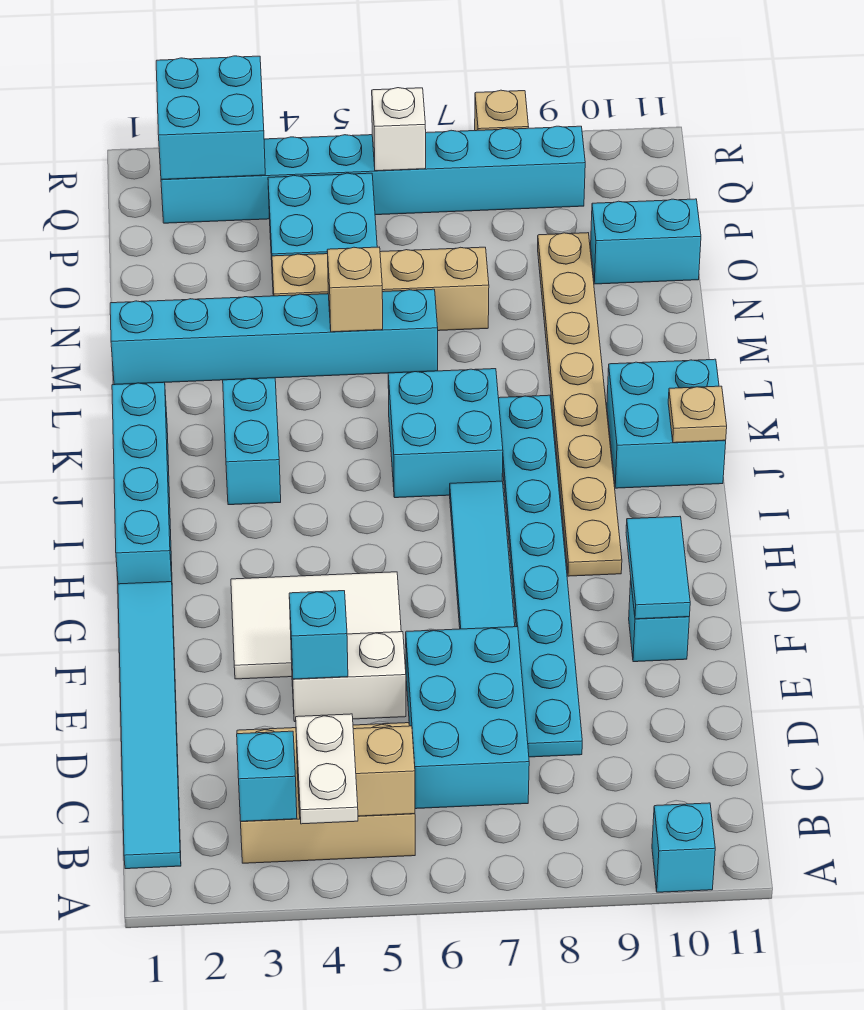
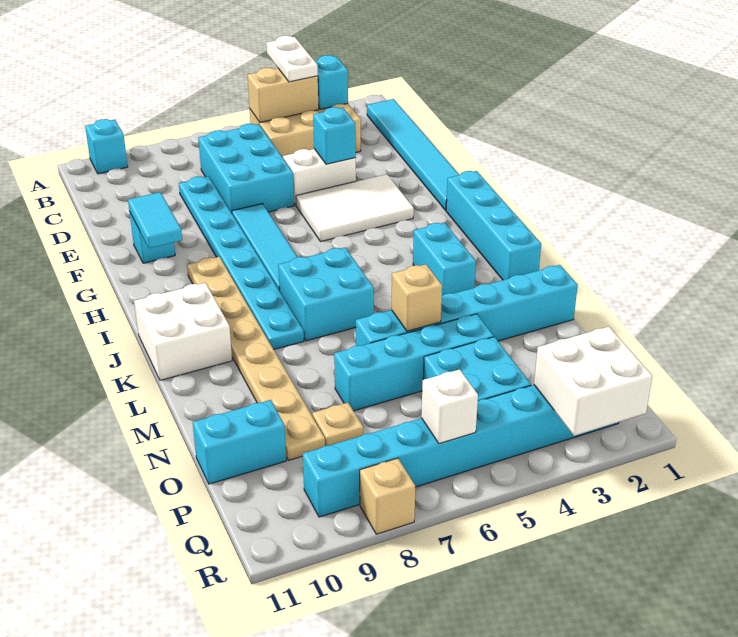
cyan 2x2 brick [607,359,726,488] -> white 2x2 brick [134,283,232,380]
tan 1x1 plate [668,386,727,443] -> tan 1x1 plate moved to [312,403,363,446]
tan 1x4 brick [272,247,489,331] -> cyan 1x4 brick [334,314,493,411]
cyan 2x2 brick [156,56,265,179] -> white 2x2 brick [534,327,652,436]

